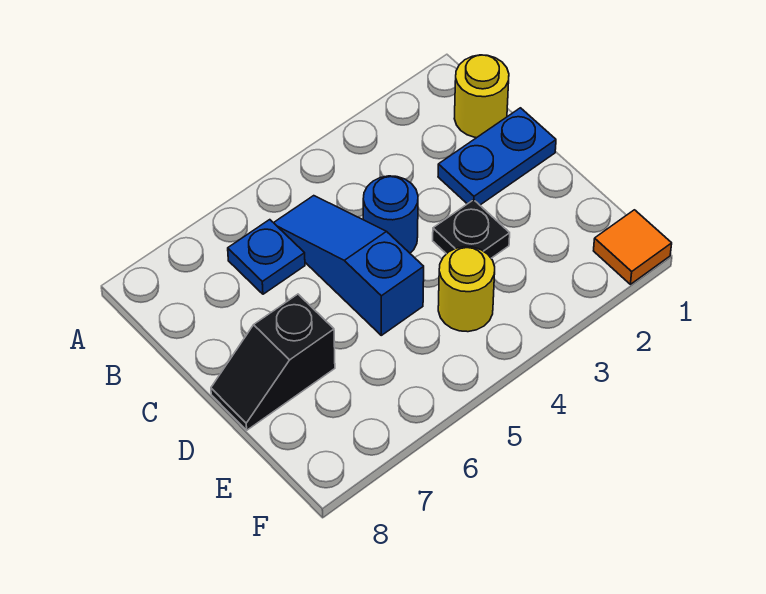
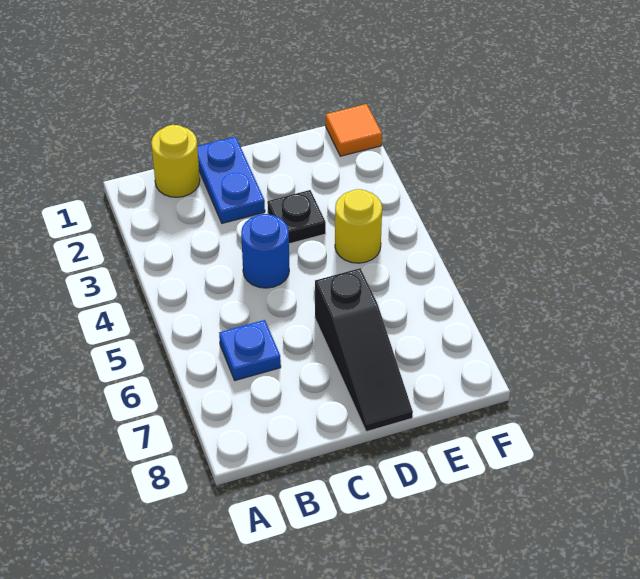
blue 1x3 slope [274,196,424,335] -> none
black 1x2 slope [211,294,335,430] -> black 1x3 slope [315,268,413,432]

